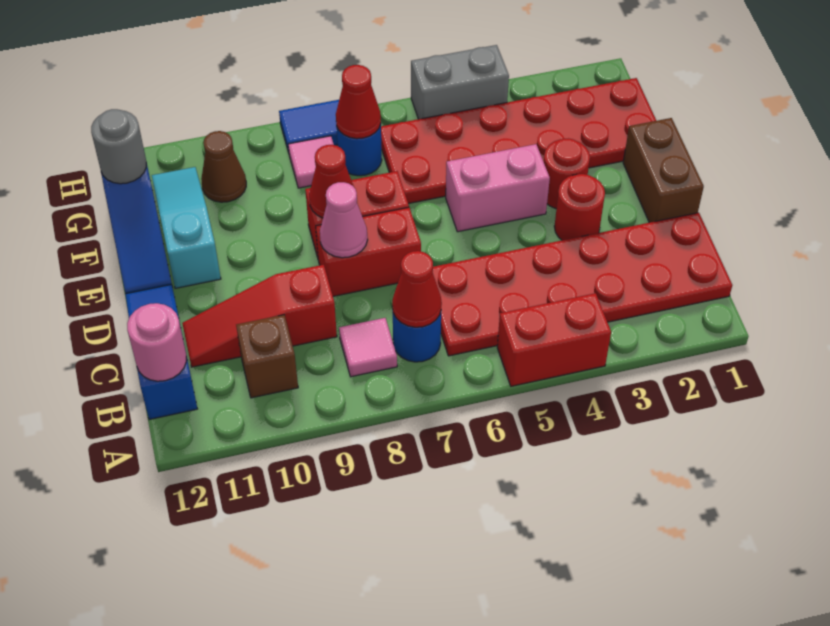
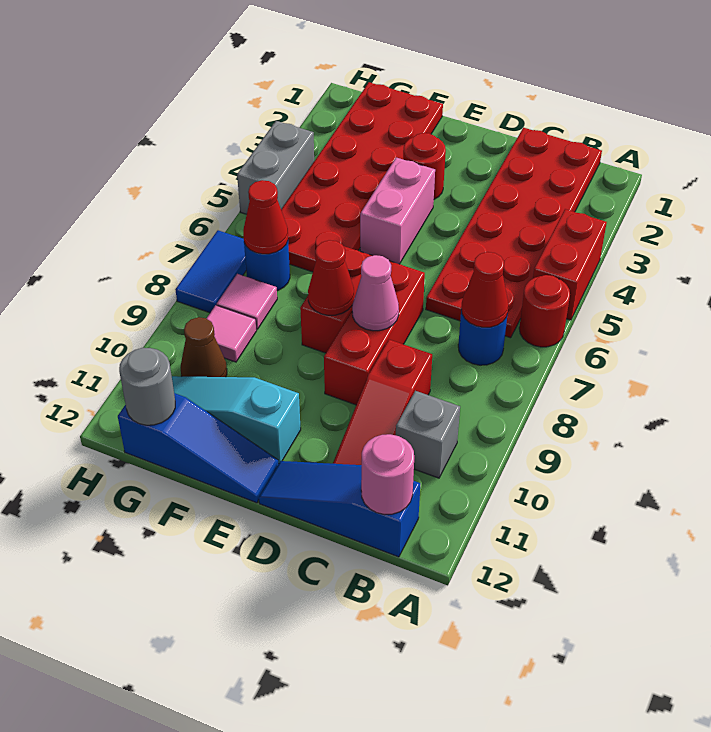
pink 1x1 tile [339,318,397,377] -> pink 1x1 tile moved to [206,305,257,362]
brown 1x1 brick [236,315,298,398] -> grey 1x1 brick [396,391,460,478]
brown 1x2 brick [623,118,704,223] -> none
red 1x1 round brick [554,174,605,240] -> red 1x1 round brick moved to [519,275,570,347]
red 1x2 brick [316,207,421,296] -> red 1x3 brick [324,261,425,405]

